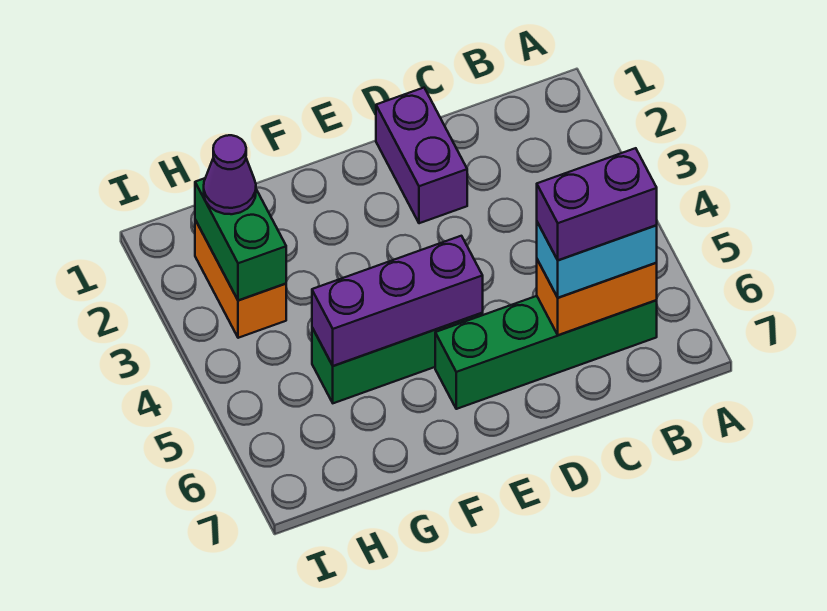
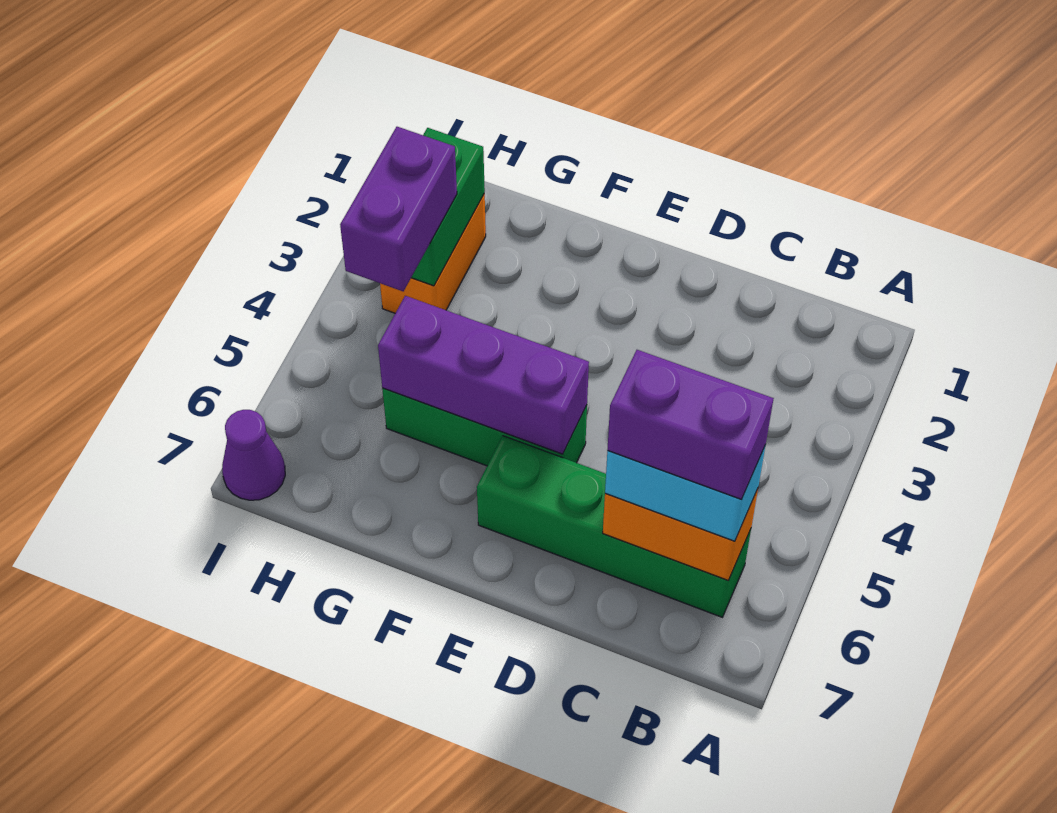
purple 1x2 brick [376,88,467,223] -> purple 1x2 brick moved to [340,127,457,291]
purple 1x1 cone [204,135,256,214] -> purple 1x1 cone moved to [222,410,285,500]

